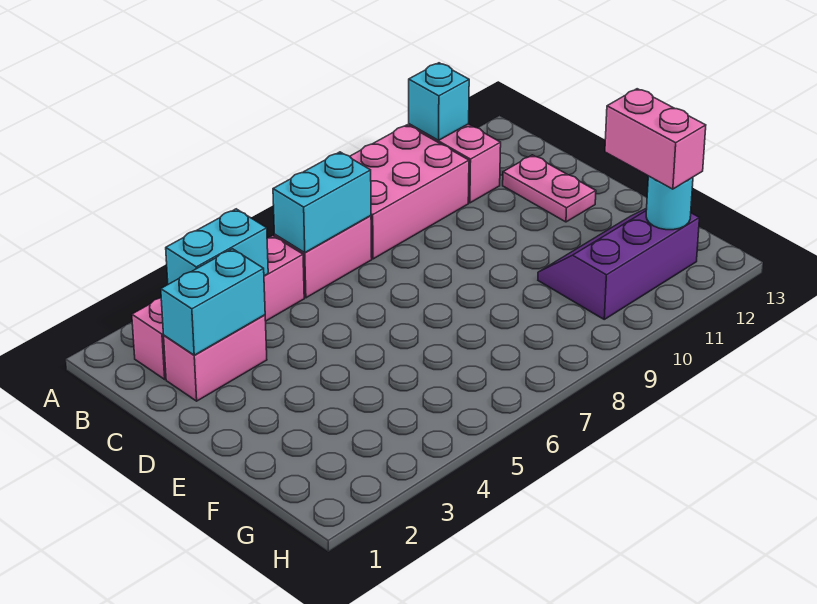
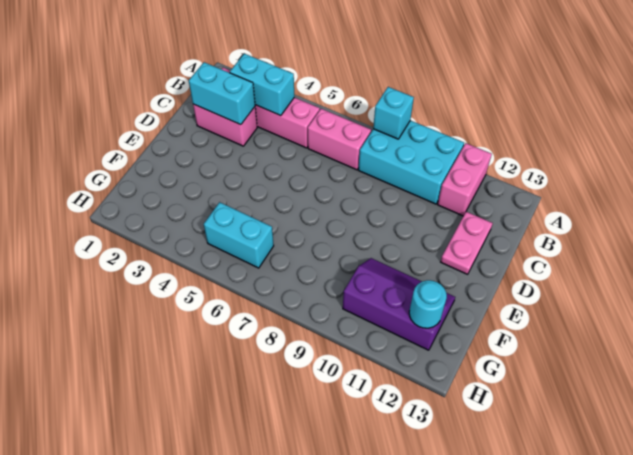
pink 2x3 brick [350,125,469,259] -> cyan 2x3 brick [358,120,464,204]
cyan 1x1 brick [409,63,469,140] -> cyan 1x1 brick moved to [373,87,414,139]
cyan 1x2 brick [273,152,371,253] -> cyan 1x2 brick moved to [204,202,274,268]
pink 1x2 brick [605,89,706,189] -> none

